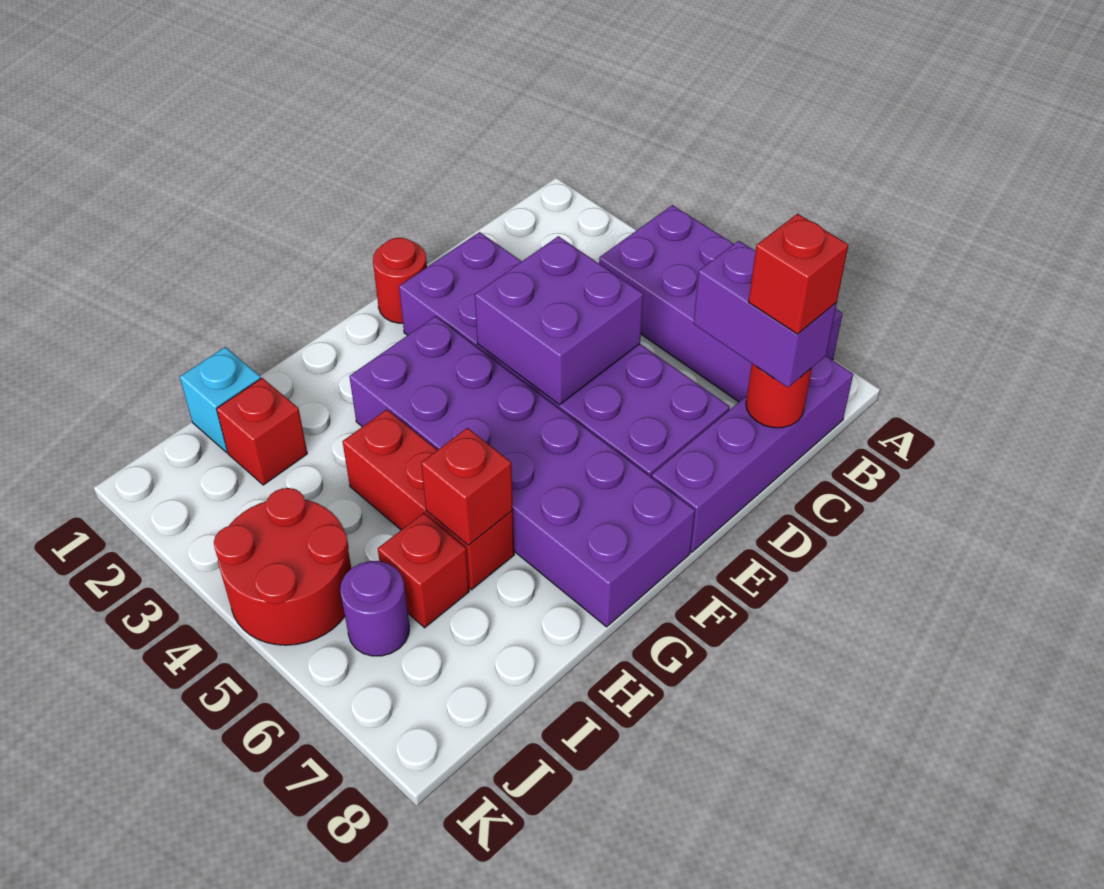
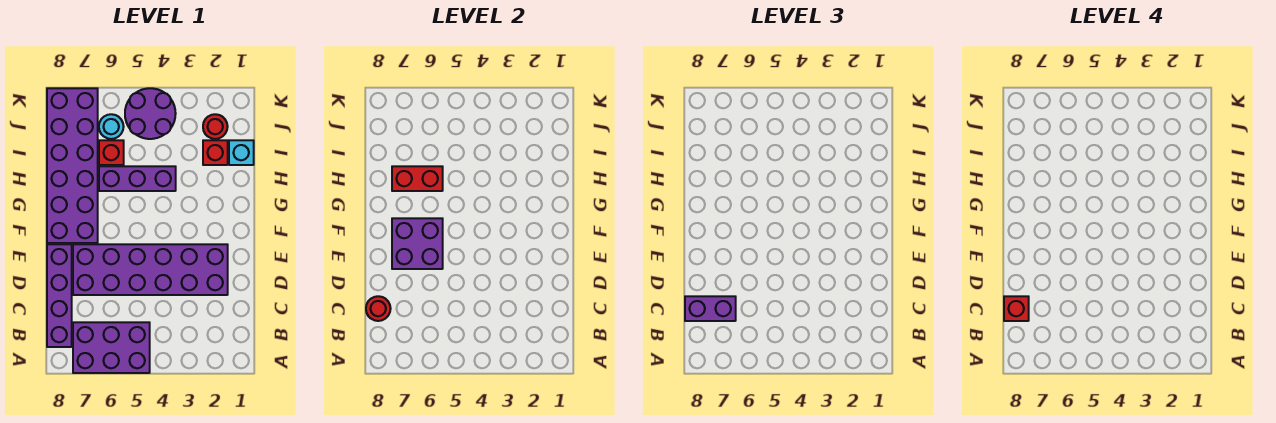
purple 2x4 brick [599,205,843,402] -> purple 2x3 brick [73,322,150,373]
purple 2x2 brick [475,236,643,405] -> purple 2x2 brick moved to [392,218,443,269]
red 1x1 round brick [373,238,427,323] -> red 1x1 round brick moved to [203,114,228,139]
purple 2x6 brick [349,316,695,627] -> purple 2x6 brick turned to [47,88,98,243]
red 1x3 brick [343,410,514,590] -> purple 1x3 brick [99,166,176,191]
red 1x1 brick [421,428,513,545] -> red 1x2 brick [392,166,443,191]
red 2x2 round brick [214,488,351,645] -> purple 2x2 round brick [125,88,176,139]
purple 1x1 round brick [340,561,410,656] -> cyan 1x1 round brick [99,114,124,139]

